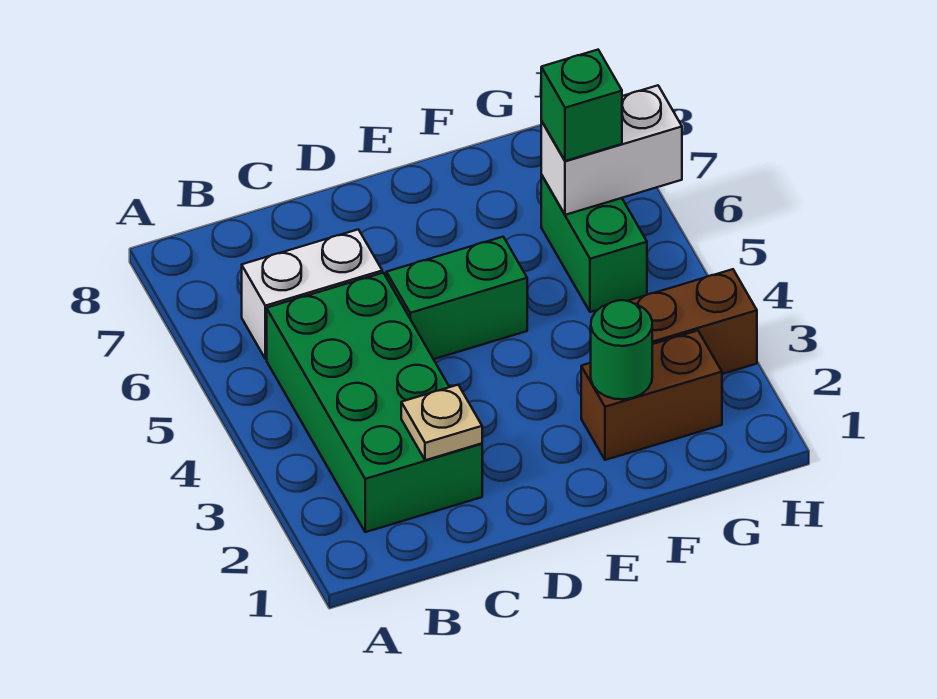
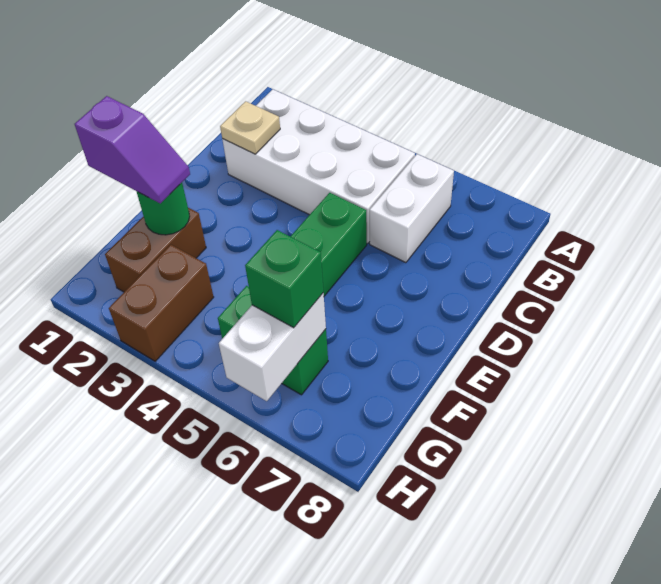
green 2x4 brick [267,273,482,532] -> white 2x4 brick [222,89,415,244]
none -> purple 1x2 slope [75,96,190,203]

